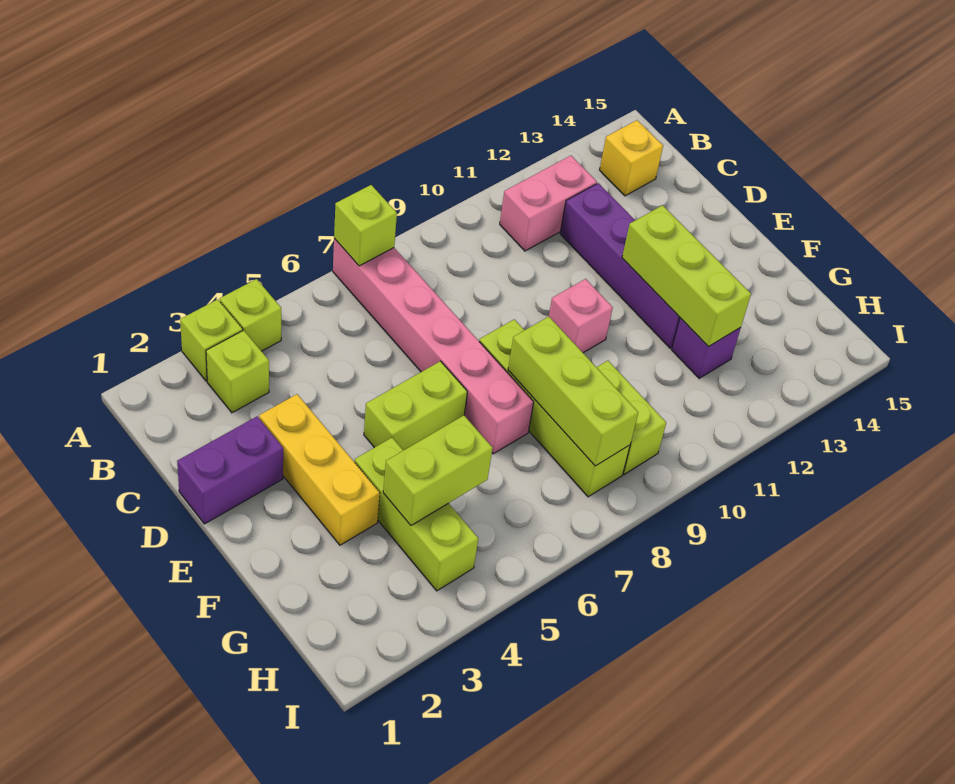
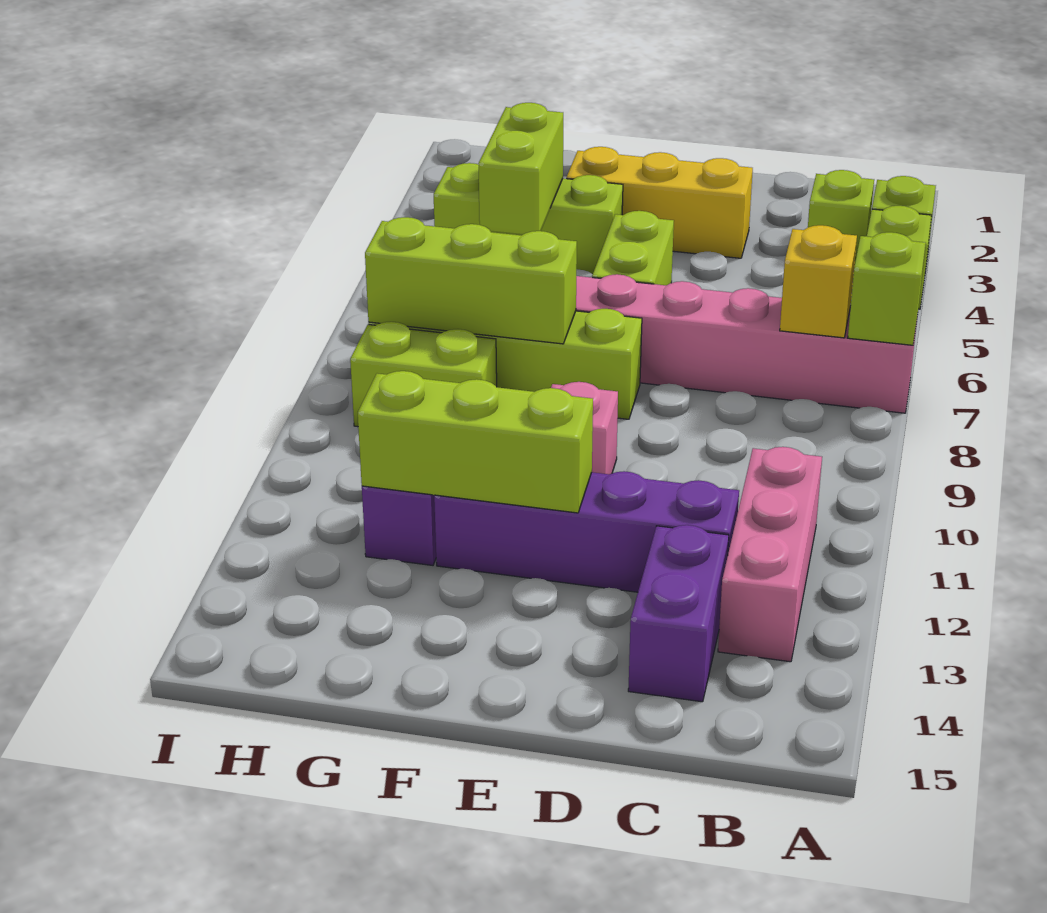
pink 1x2 brick [500,156,597,251] -> pink 1x3 brick [718,447,822,662]
yellow 1x1 brick [600,120,663,196] -> yellow 1x1 brick moved to [780,225,857,338]
purple 1x2 brick [177,416,283,524] -> purple 1x2 brick moved to [628,525,729,702]

